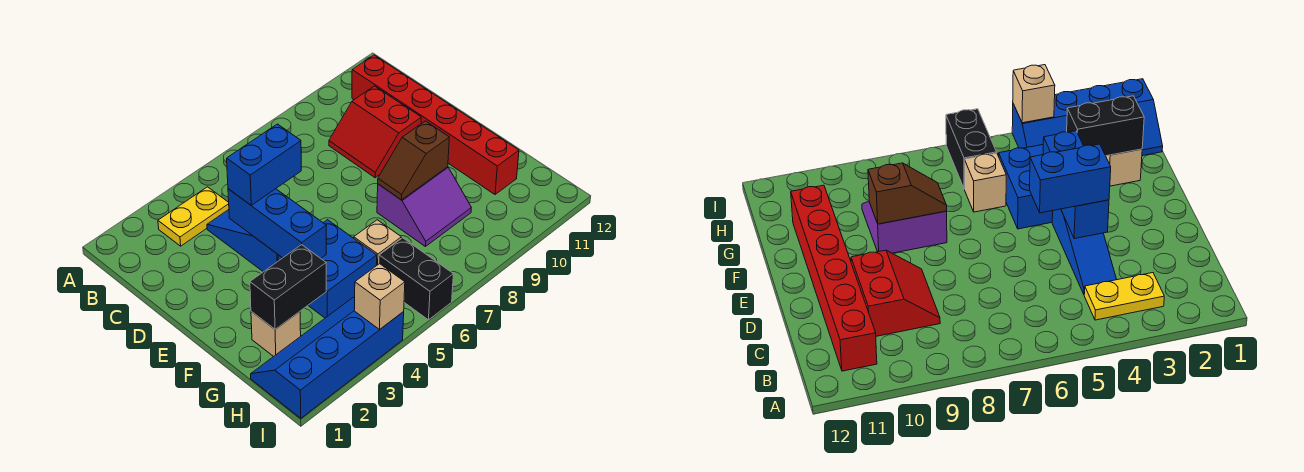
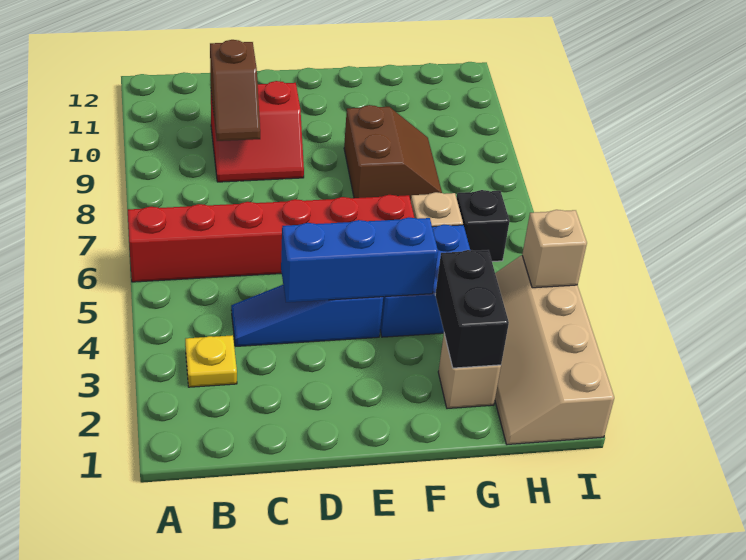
yellow 1x2 plate [158,187,229,246] -> yellow 1x1 plate [185,335,237,387]
red 1x6 brick [352,55,519,195] -> red 1x6 brick moved to [128,195,414,282]
blue 1x2 brick [227,124,301,205] -> none
purple 2x2 slope [377,167,471,247] -> brown 2x2 slope [344,105,442,201]
brown 1x2 slope [378,121,449,200] -> brown 1x2 slope moved to [210,40,260,141]
blue 2x4 slope [251,297,404,418] -> tan 2x4 slope [495,255,614,445]
black 1x2 brick [379,238,453,320] -> black 1x1 brick [457,190,509,262]

